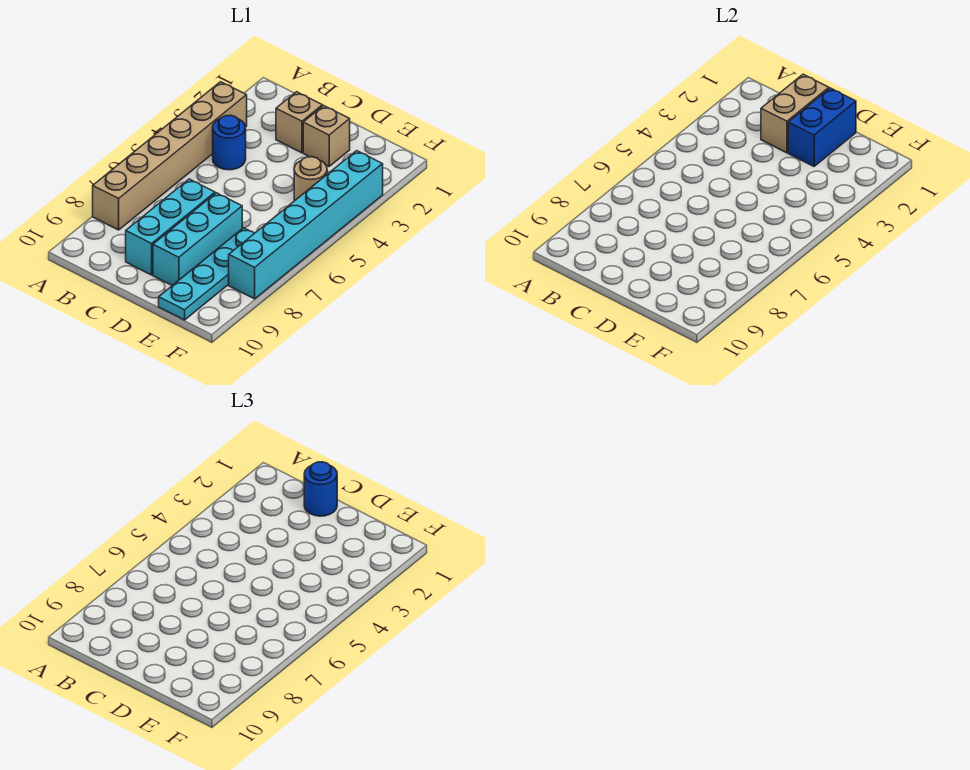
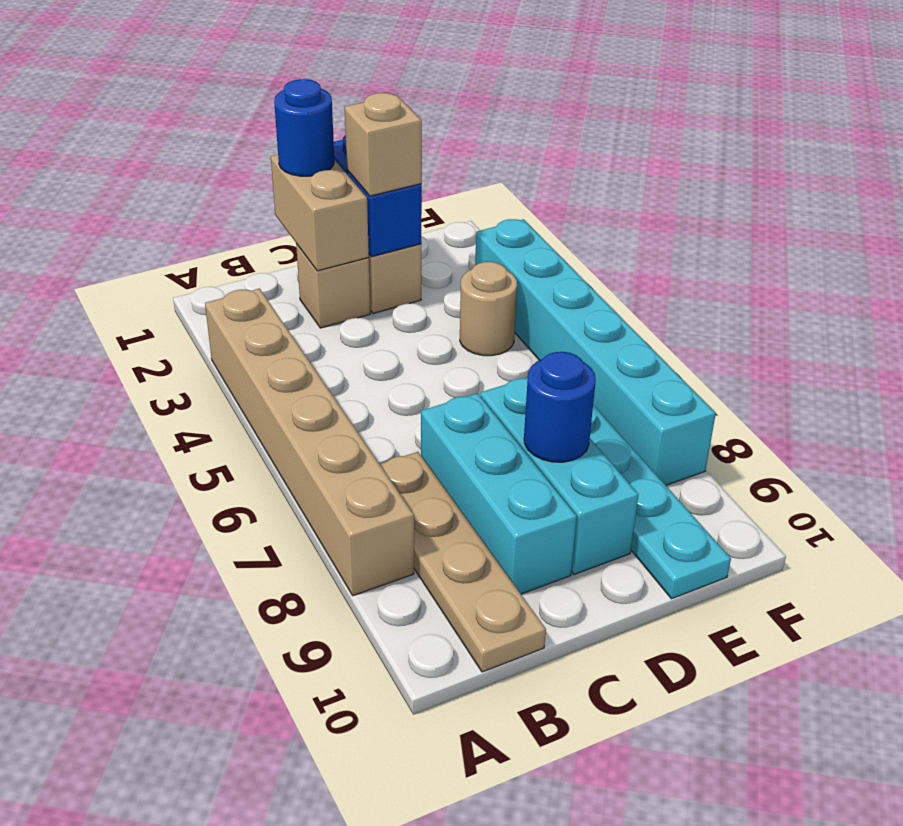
blue 1x1 round brick [213,115,246,170] -> blue 1x1 round brick moved to [524,352,596,462]
none -> tan 1x4 plate [380,452,546,672]
none -> tan 1x1 brick [345,93,422,196]

